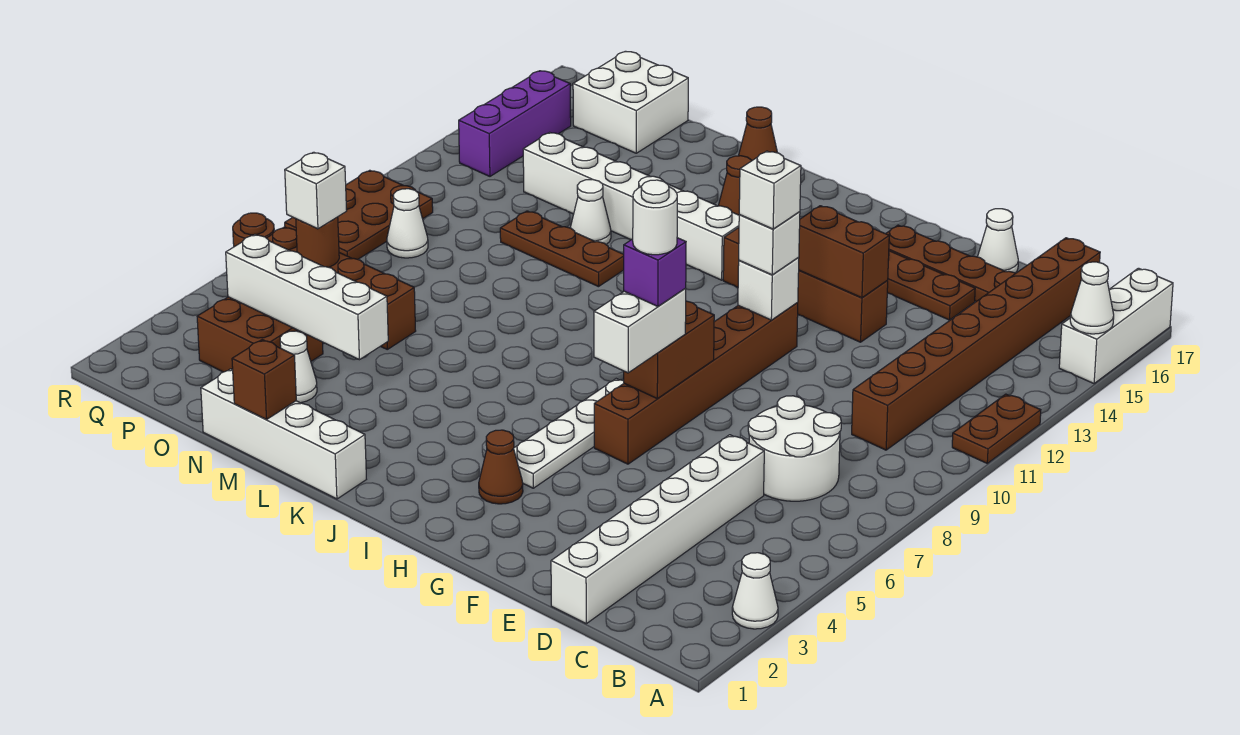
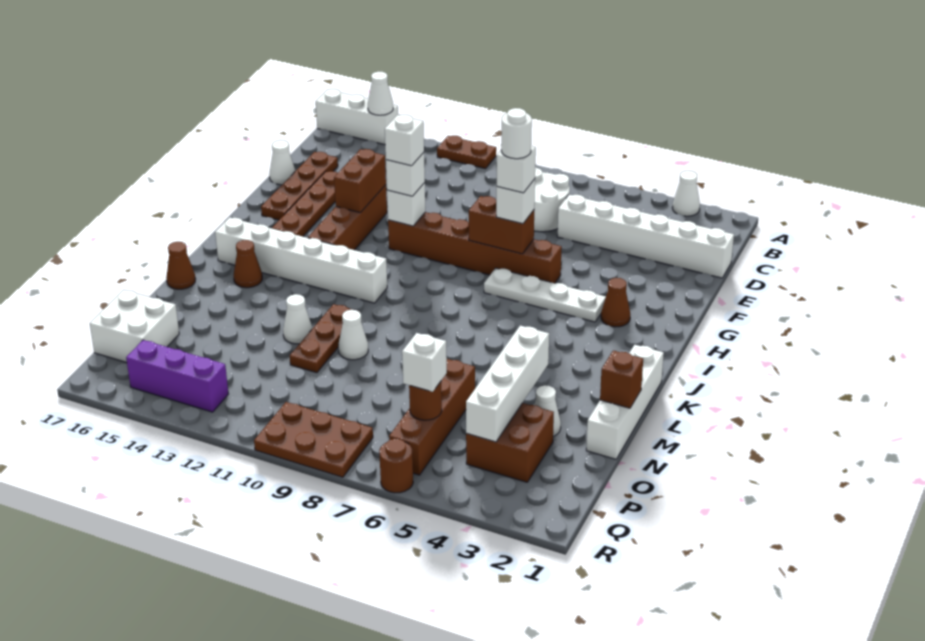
brown 1x8 brick [852,238,1100,450] -> none
white 1x2 brick [594,289,686,373] -> white 1x1 brick [496,179,535,224]
purple 1x1 brick [624,238,686,306] -> white 1x1 brick [497,146,536,193]
white 1x6 brick [523,132,739,280] -> white 1x6 brick turned to [215,217,387,303]
white 1x1 cone [387,189,428,258] -> white 1x1 cone moved to [338,310,368,360]

